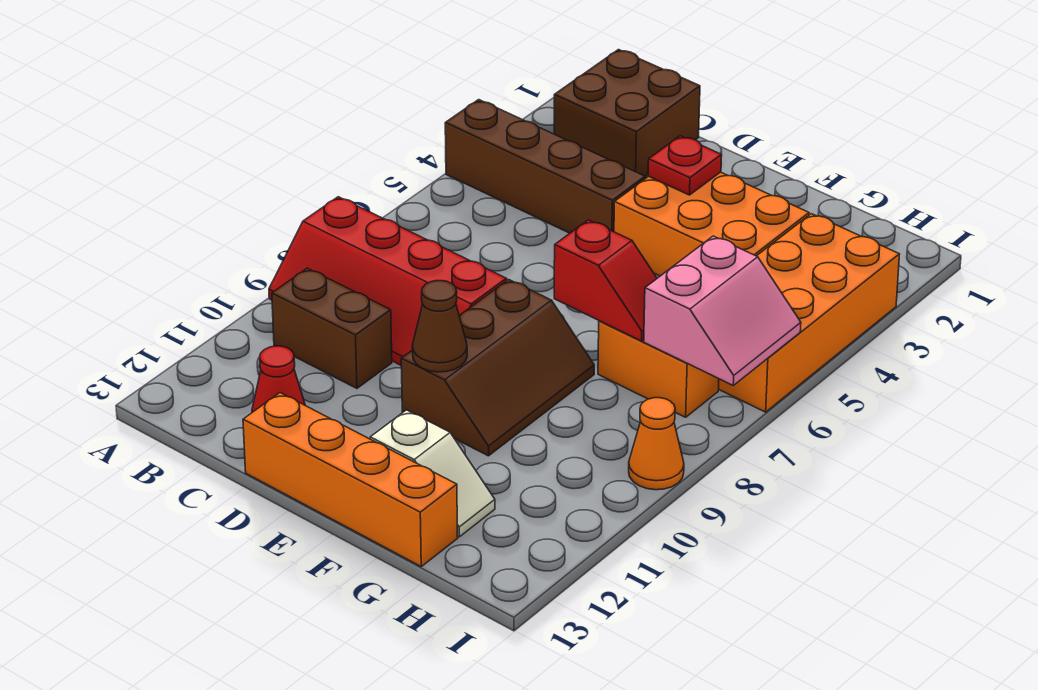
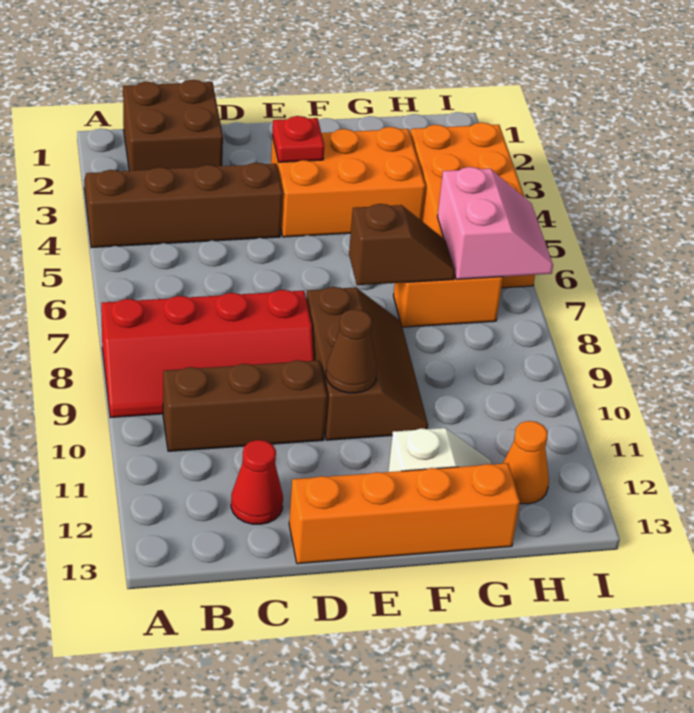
brown 1x2 brick [272,268,392,388] -> brown 1x3 brick [163,360,327,451]
red 1x2 slope [554,220,657,341] -> brown 1x2 slope [349,204,455,285]
orange 1x1 cone [629,398,684,490] -> orange 1x1 cone moved to [503,421,549,504]

